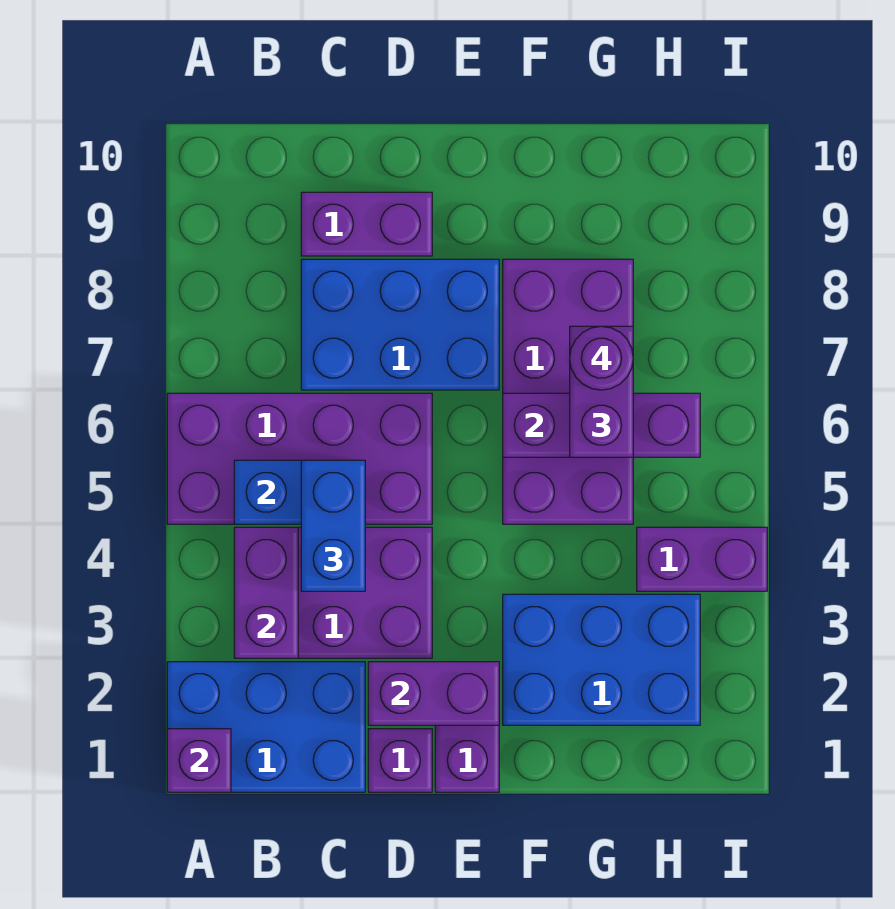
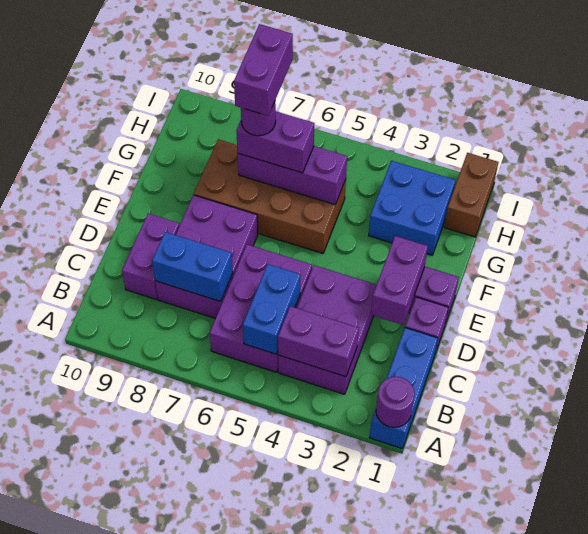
blue 2x3 brick [167,662,365,792] -> blue 1x3 brick [369,328,438,449]
purple 1x1 brick [167,729,231,792] -> purple 1x1 round brick [376,376,415,427]
purple 2x4 brick [167,393,432,524] -> purple 2x3 brick [210,244,312,372]
blue 1x2 brick [301,460,365,591] -> blue 1x2 brick moved to [152,232,233,302]
blue 2x3 brick [301,259,499,390] -> purple 2x3 brick [155,195,258,318]
blue 2x3 brick [503,594,700,725] -> blue 2x2 brick [369,161,456,255]
purple 2x4 brick [503,259,633,524] -> brown 2x4 brick [194,139,346,253]
purple 1x3 brick [503,393,700,457] -> purple 1x3 brick turned to [238,146,347,204]
none -> brown 1x2 brick [444,153,498,237]
purple 1x2 brick [637,527,767,591] -> purple 1x2 brick moved to [234,24,293,116]

